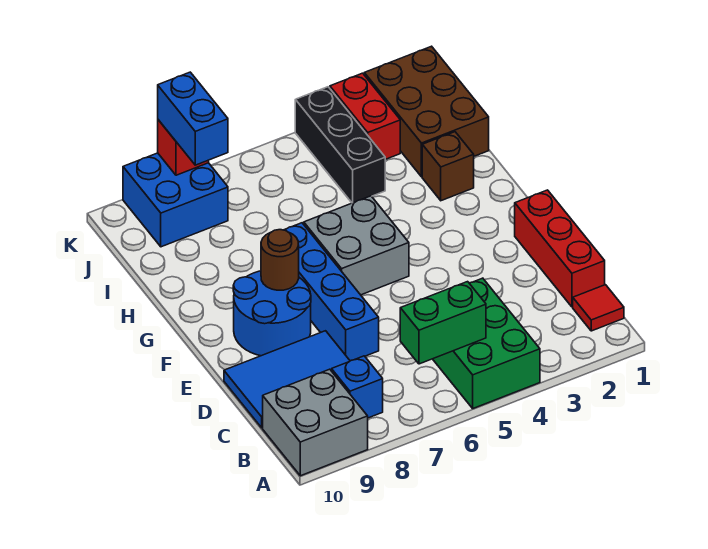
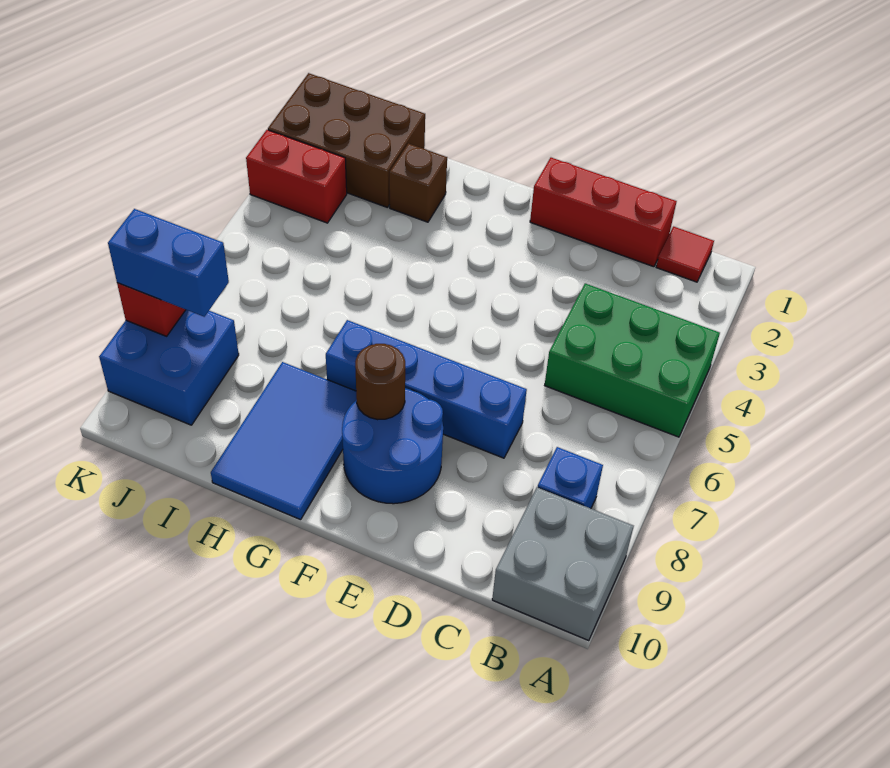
green 1x2 brick [400,282,486,364] -> none
blue 2x3 tile [224,331,350,428] -> blue 2x3 tile moved to [211,362,357,520]
grey 2x2 brick [304,196,409,295] -> none
black 1x3 brick [295,87,385,203] -> none

